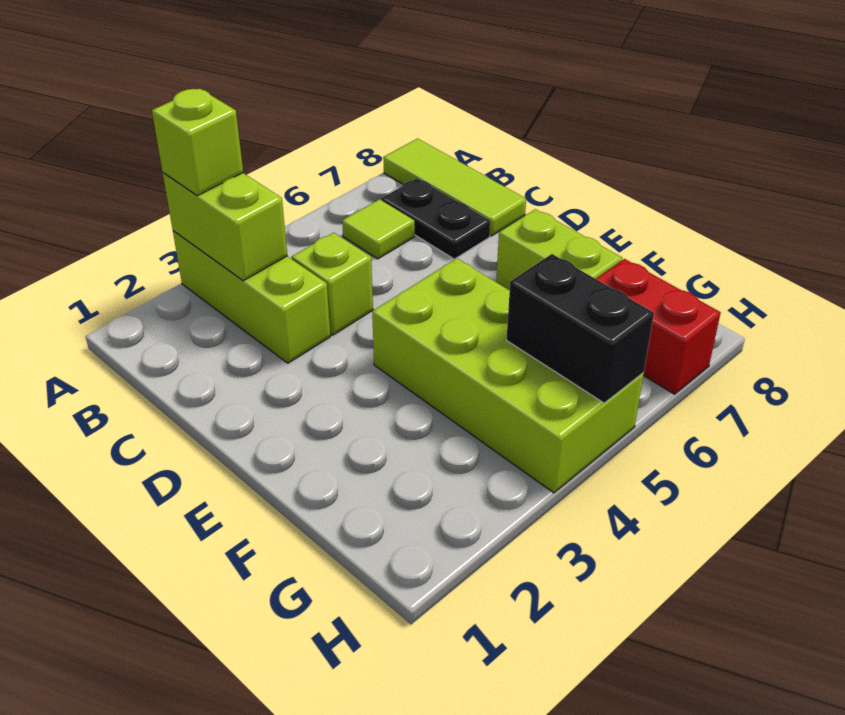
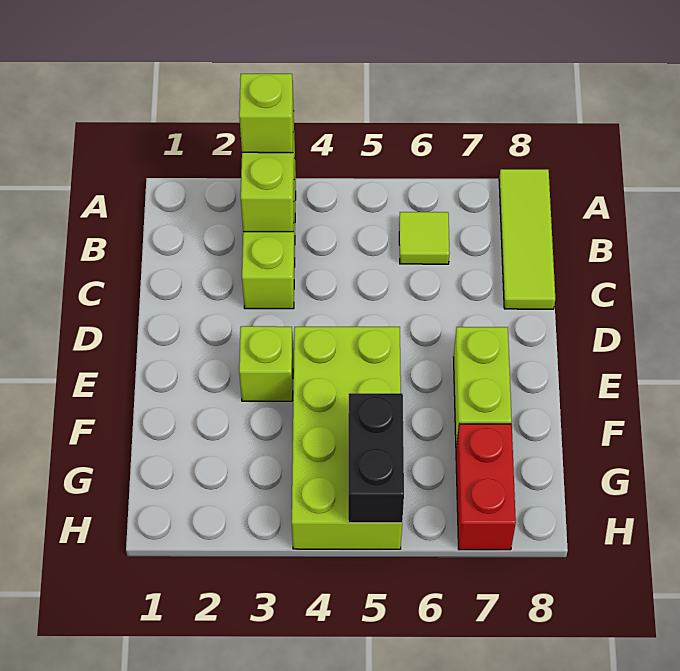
black 1x2 plate [381,178,490,259] -> none
lime 1x1 brick [292,233,373,335] -> lime 1x1 brick moved to [239,326,293,401]

